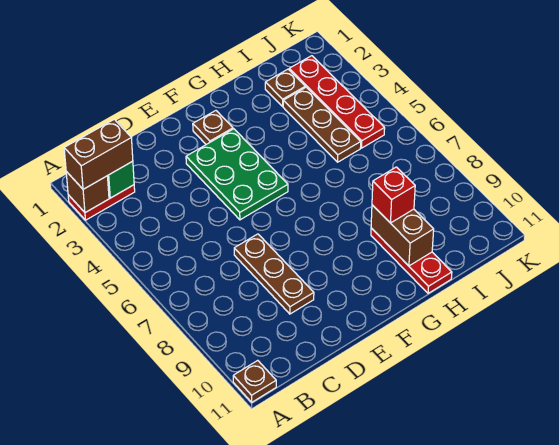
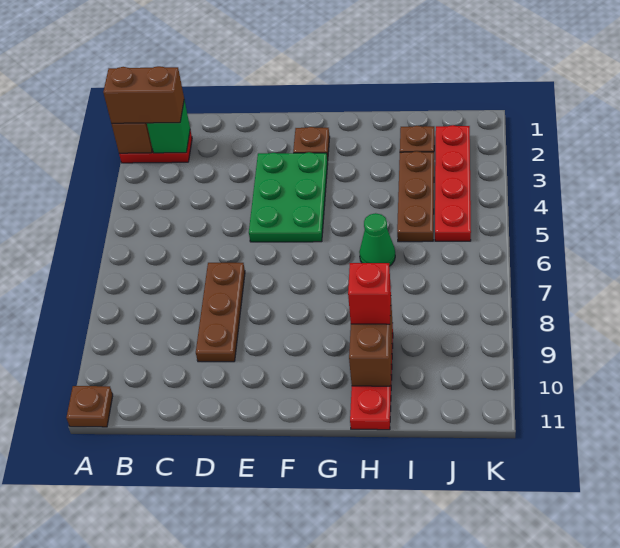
none -> green 1x1 cone [359,213,395,266]

